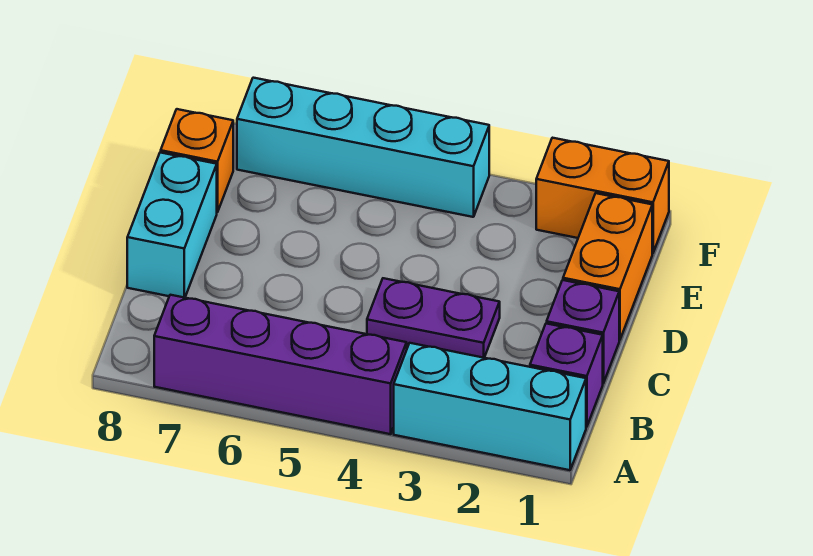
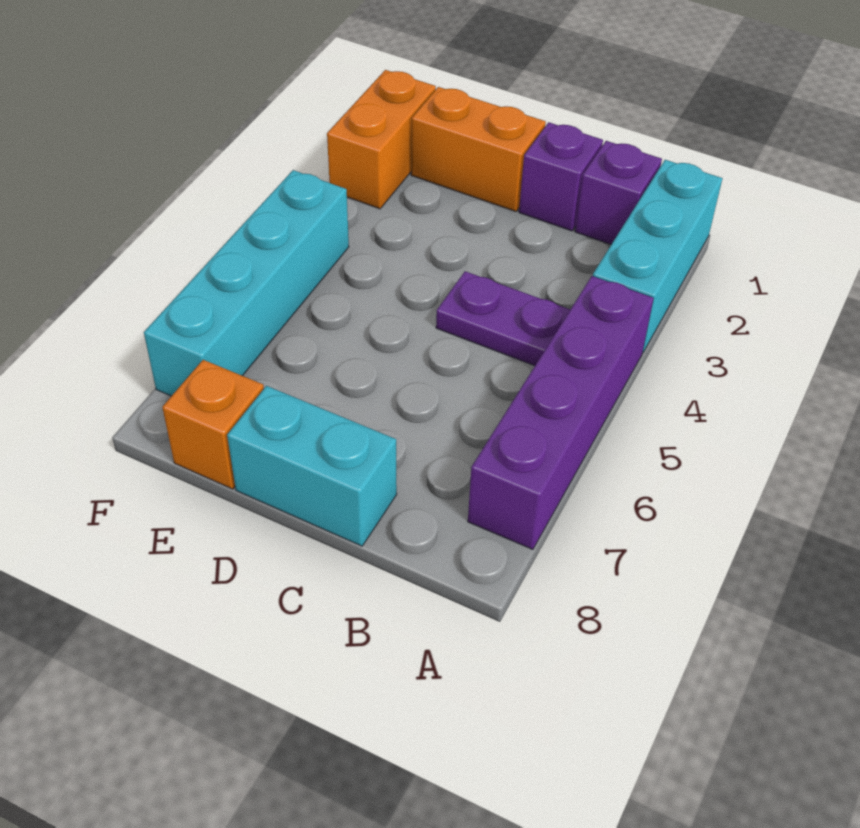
purple 1x2 plate [367,278,500,358] -> purple 1x2 plate turned to [436,271,570,366]

